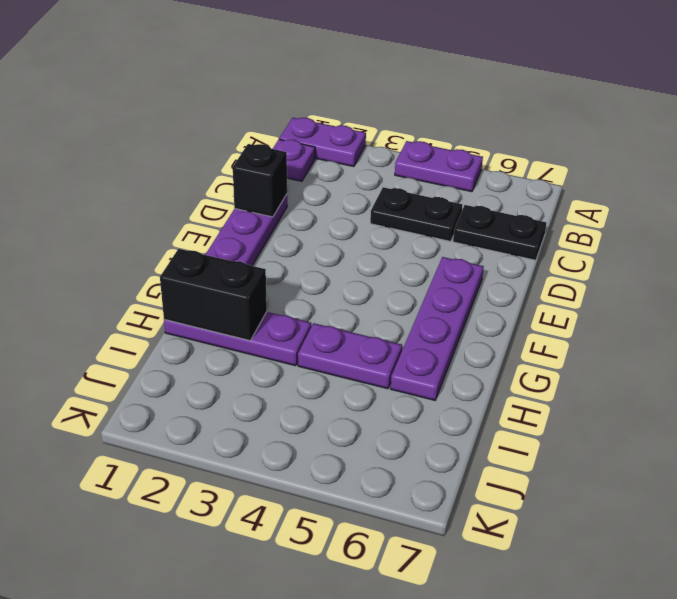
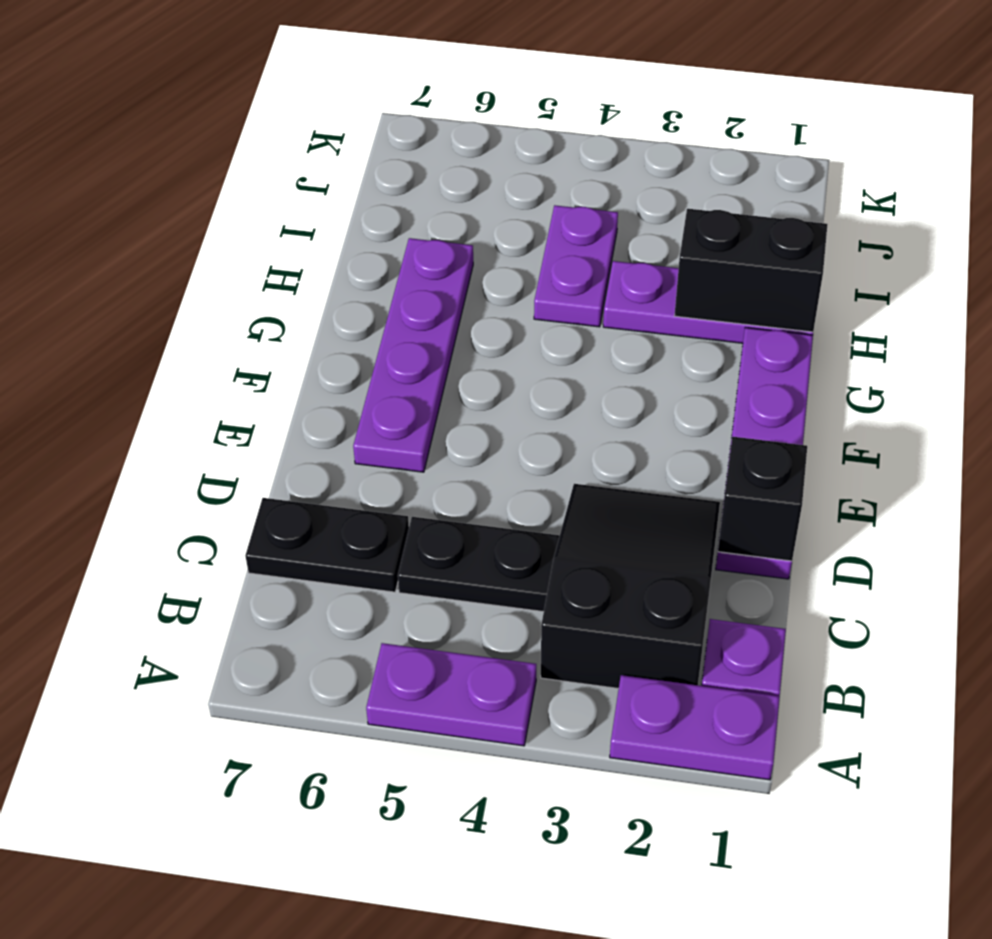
none -> black 2x3 slope [541,484,720,688]
purple 1x2 plate [298,323,402,389] -> purple 1x2 plate turned to [534,205,618,327]

